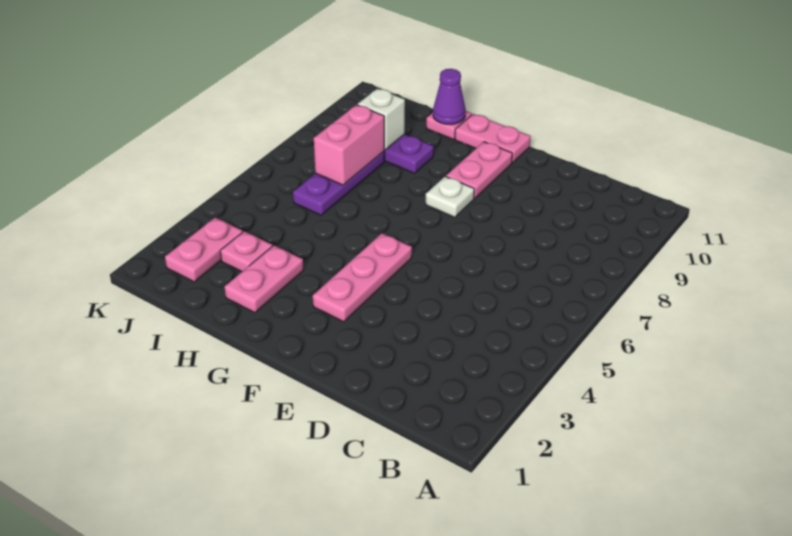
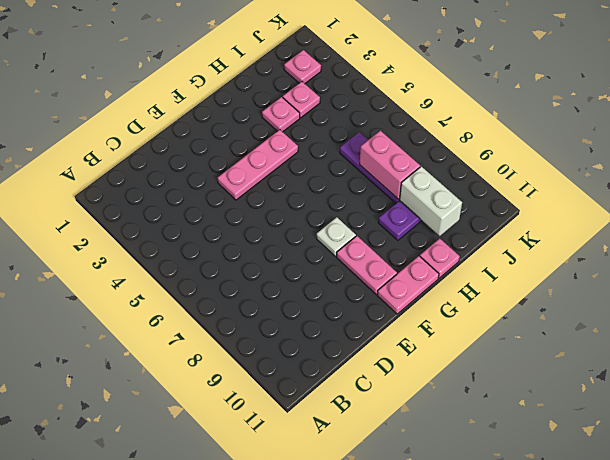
pink 1x3 plate [313,233,412,322] -> pink 1x3 plate turned to [218,130,298,200]
pink 1x2 plate [225,245,304,313] -> pink 1x1 plate [262,97,300,132]
purple 1x1 cone [433,69,466,124] -> none
white 1x1 brick [357,89,405,150] -> white 1x2 brick [400,166,462,236]
pink 1x2 plate [165,218,243,282] -> pink 1x1 plate [284,50,321,84]

